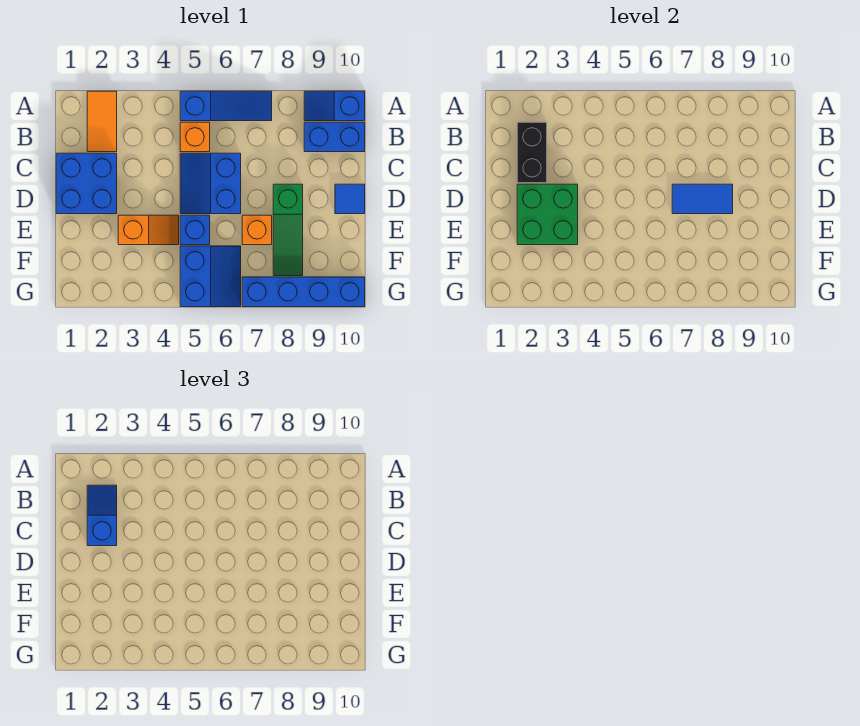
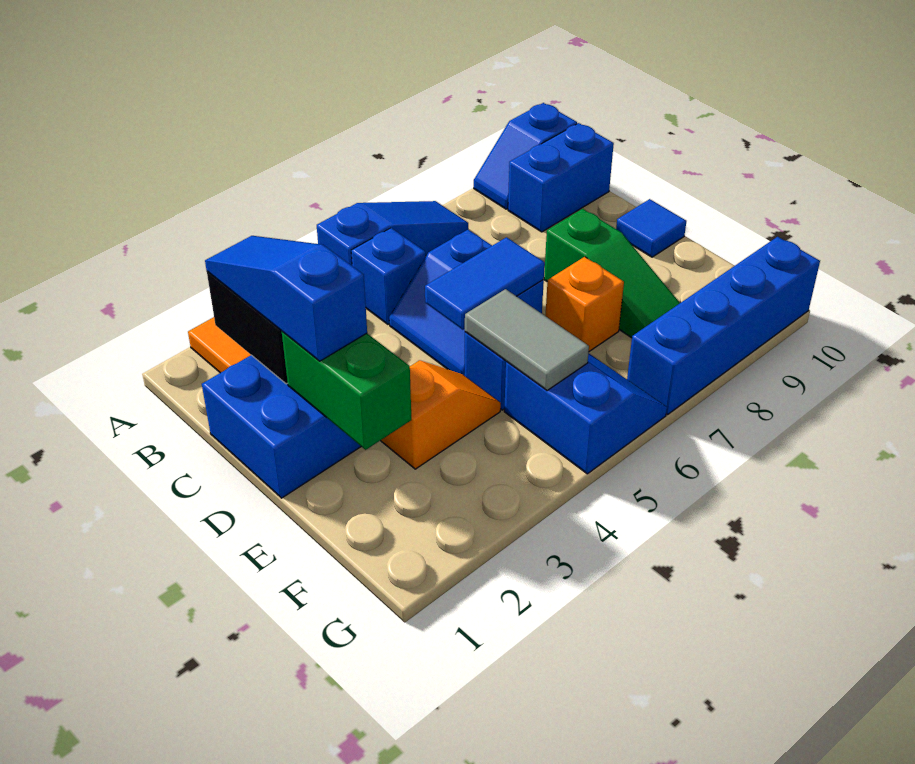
blue 1x2 slope [87,485,117,546] -> blue 1x3 slope [205,236,367,361]
orange 1x1 brick [180,122,210,152] -> blue 1x1 brick [351,228,426,324]
green 2x2 brick [517,184,578,245] -> green 1x2 brick [282,332,411,450]
blue 1x2 tile [672,184,733,214] -> blue 1x2 tile moved to [425,237,545,330]
none -> grey 1x2 tile [465,289,589,391]

